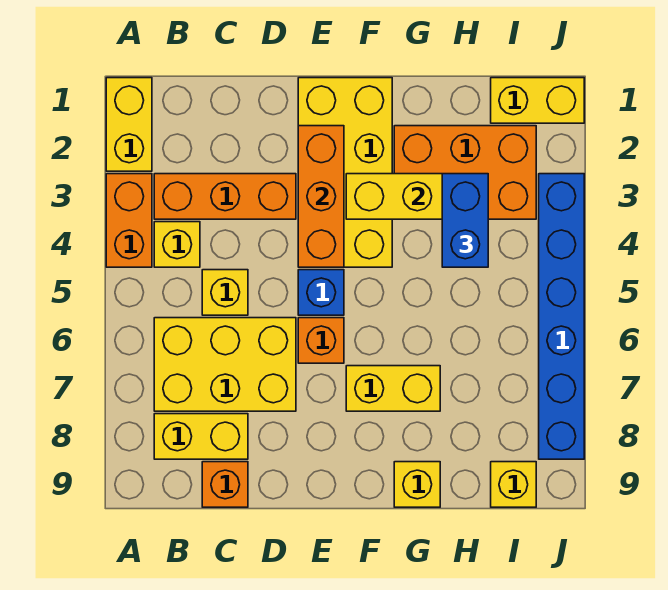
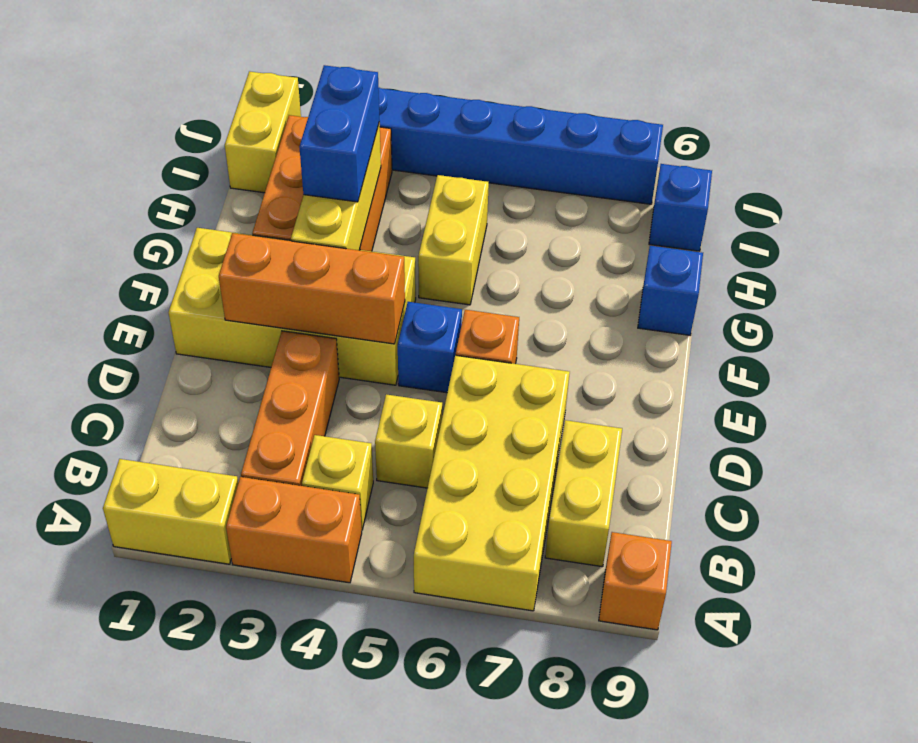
yellow 2x3 brick [154,318,296,411] -> yellow 2x4 brick [414,355,570,611]
orange 1x1 brick [202,462,248,507] -> orange 1x1 brick moved to [599,532,672,630]
yellow 1x2 brick [346,366,440,411] -> yellow 1x2 brick moved to [418,175,489,305]
yellow 1x1 brick [394,462,440,507] -> blue 1x1 brick [638,246,703,335]
blue 1x2 brick [442,174,488,267] -> blue 1x2 brick turned to [299,65,379,202]
yellow 1x1 brick [491,462,536,507] -> blue 1x1 brick [649,164,712,251]

